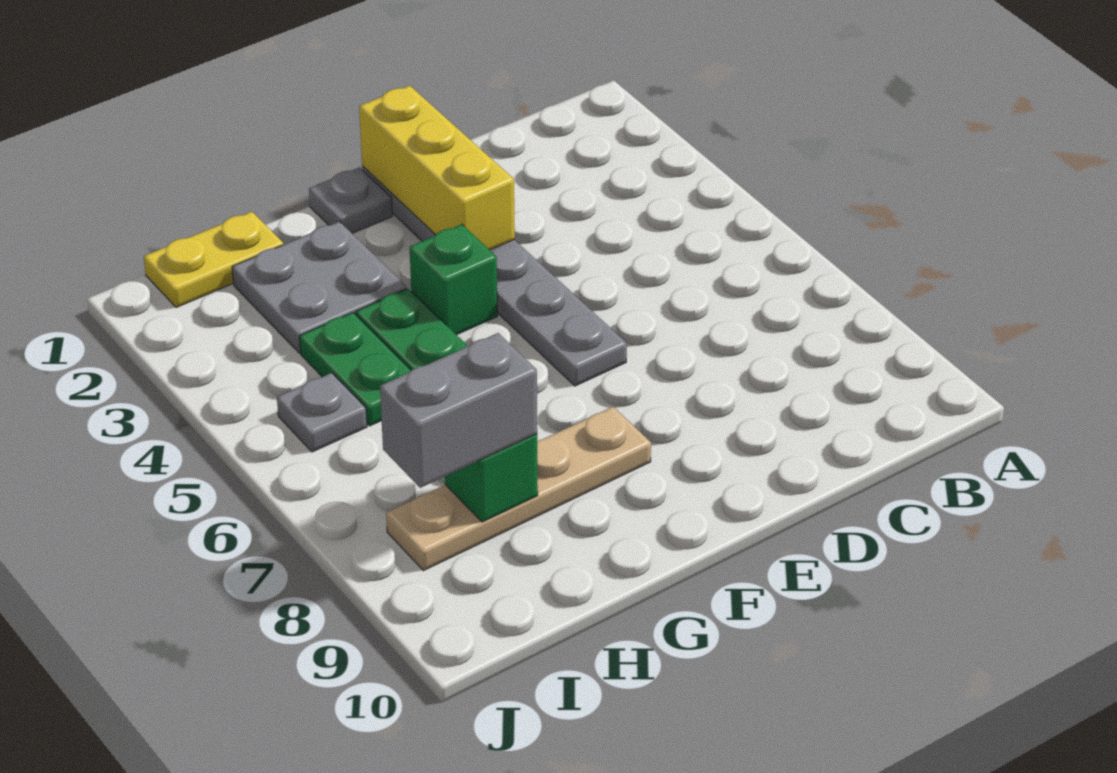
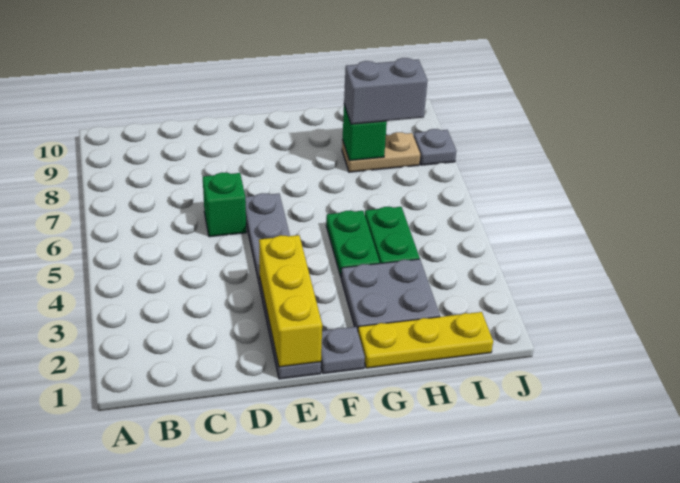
green 1x1 brick [410,224,498,335] -> green 1x1 brick moved to [203,172,246,237]
tan 1x4 plate [386,407,651,571] -> tan 1x2 plate [342,132,420,172]
yellow 1x2 plate [144,212,283,308] -> yellow 1x3 plate [358,312,493,368]
grey 1x1 plate [277,373,367,452] -> grey 1x1 plate moved to [414,129,456,165]

